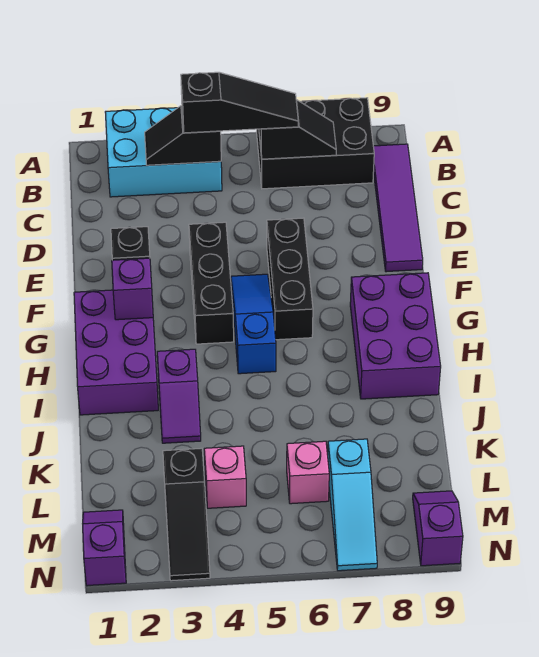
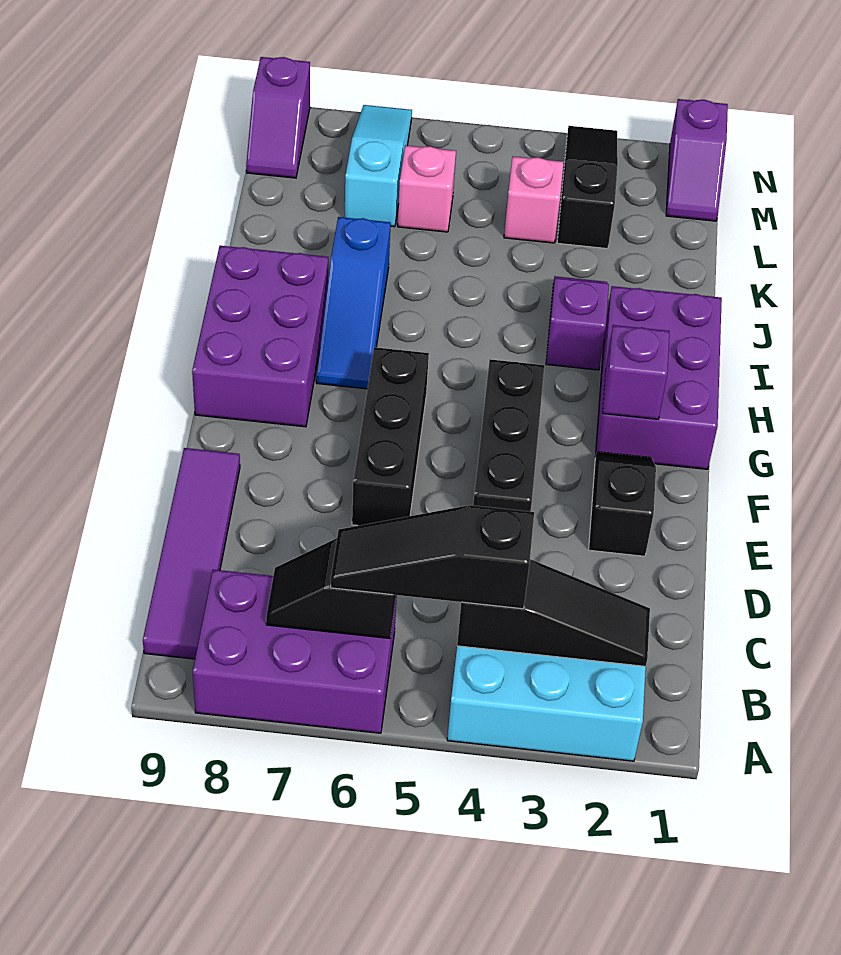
black 2x3 brick [257,98,374,189] -> purple 2x3 brick [193,570,397,733]
black 1x2 slope [145,106,221,165] -> black 1x3 slope [457,559,650,666]
blue 1x3 slope [231,274,276,374] -> blue 1x3 slope moved to [316,217,391,389]

